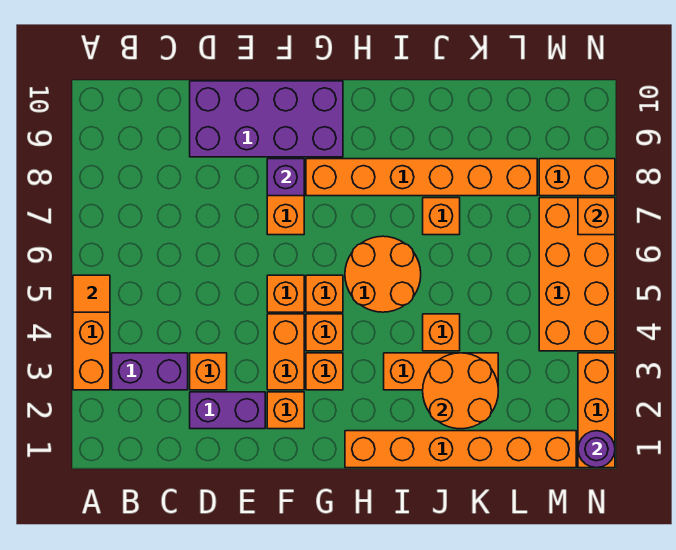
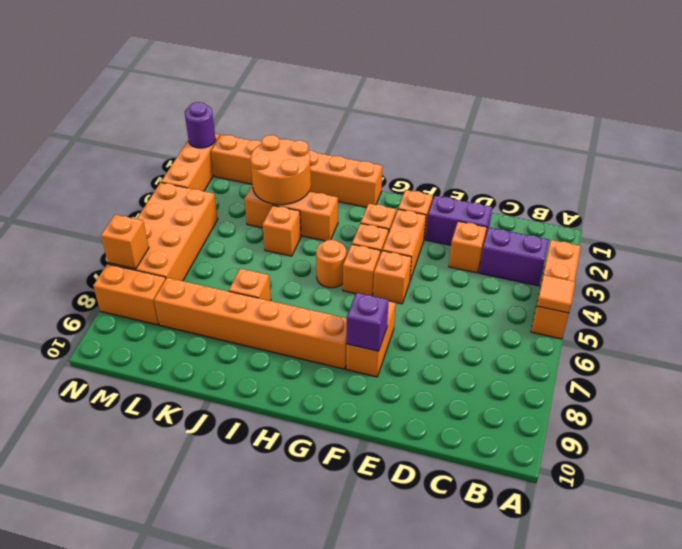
purple 2x4 brick [190,81,343,157] -> none
orange 2x2 round brick [345,236,421,312] -> orange 1x1 round brick [316,240,346,288]

